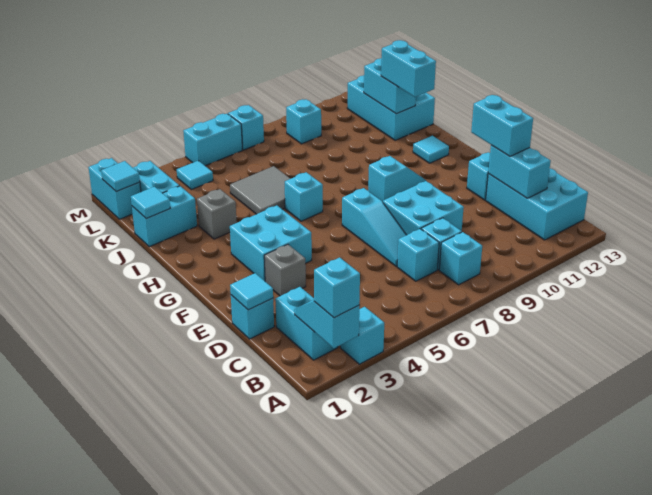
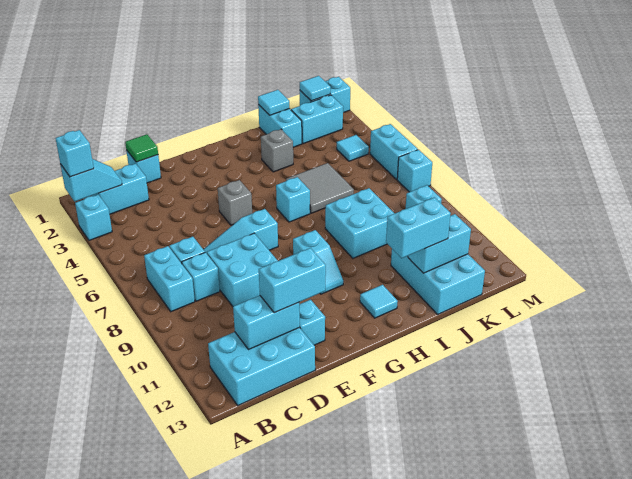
cyan 1x1 brick [439,232,482,285] -> cyan 1x2 brick [144,246,195,312]
cyan 1x1 tile [230,273,273,310] -> green 1x1 tile [125,134,158,162]
grey 1x1 brick [264,244,306,296] -> grey 1x1 brick moved to [218,180,252,225]
cyan 2x2 brick [230,205,312,281] -> cyan 2x2 brick moved to [325,188,394,258]
cyan 2x3 brick [347,75,435,140] -> cyan 2x3 brick turned to [391,249,485,314]

